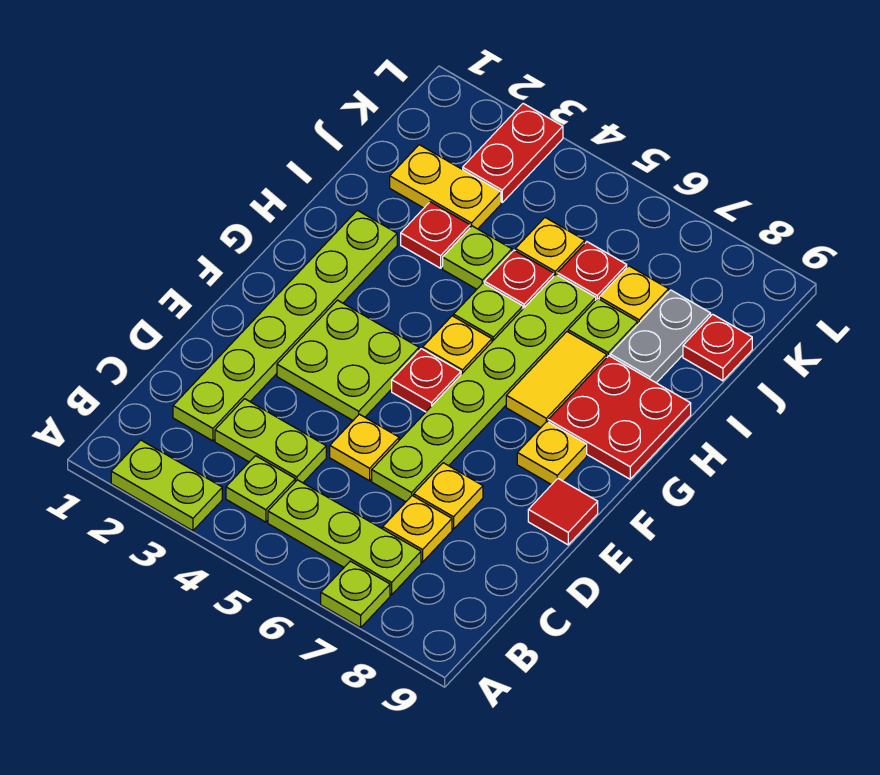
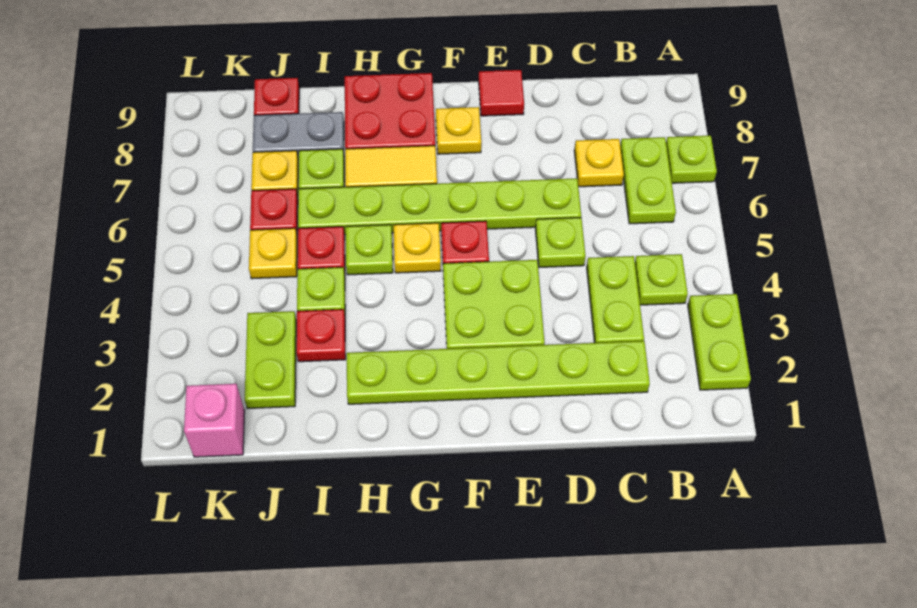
lime 1x3 plate [268,480,421,595] -> lime 1x2 plate [620,137,676,224]
yellow 1x1 plate [330,414,399,481] -> lime 1x1 plate [535,218,585,267]
yellow 1x1 plate [414,463,483,529] -> none
yellow 1x2 plate [390,145,501,229] -> lime 1x2 plate [245,311,296,409]
none -> pink 1x1 brick [184,384,245,457]
red 1x2 plate [463,103,563,202] -> none

